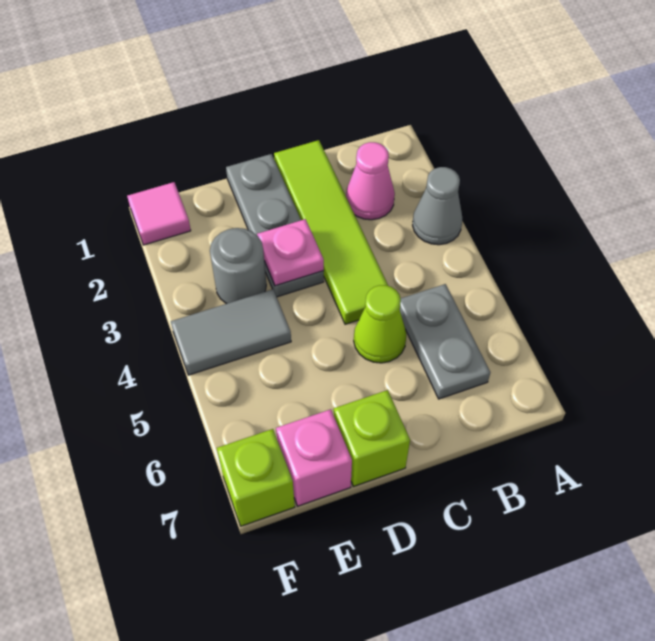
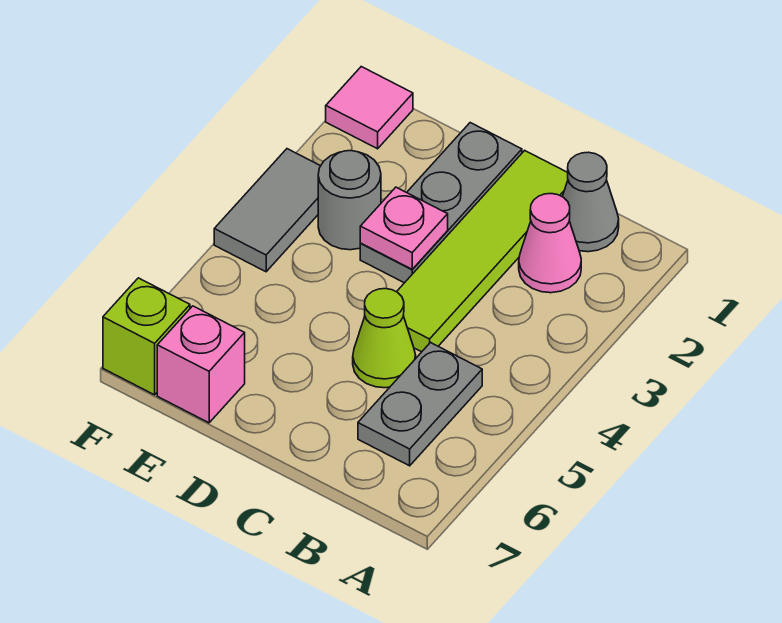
grey 1x1 cone [413,167,462,245] -> grey 1x1 cone moved to [562,152,619,252]
lime 1x1 brick [334,390,410,486] -> none
grey 1x2 tile [171,289,291,375] -> grey 1x2 tile turned to [214,149,320,272]

